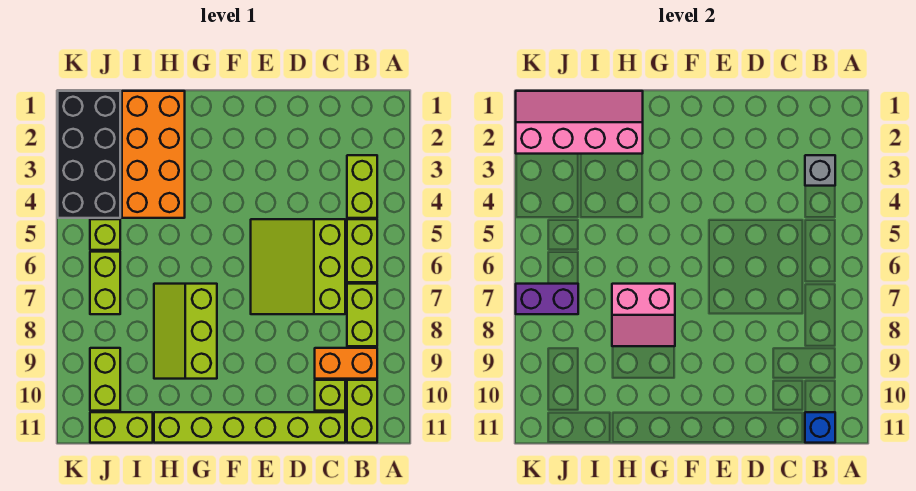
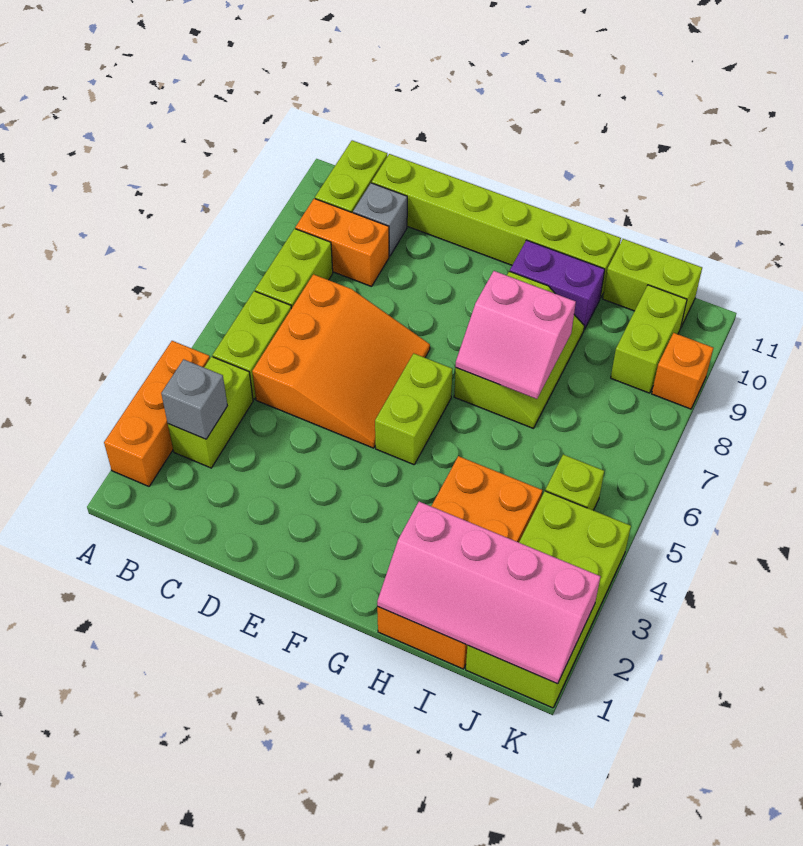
none -> orange 1x3 brick [104,341,210,486]
blue 1x1 brick [805,412,835,443] -> none
lime 3x3 slope [251,219,345,314] -> orange 3x3 slope [252,274,430,448]
lime 1x1 brick [315,380,345,411] -> grey 1x1 brick [353,183,407,256]
pink 2x2 slope [612,284,675,346] -> pink 2x2 slope turned to [455,271,576,399]
black 2x4 brick [58,91,120,218] -> lime 2x4 brick [466,491,631,708]
lime 1x2 brick [90,252,120,314] -> lime 1x2 brick moved to [375,353,453,465]
purple 1x2 brick [516,284,578,314] -> purple 1x2 brick moved to [510,240,605,330]
none -> orange 1x1 brick [652,333,713,409]

